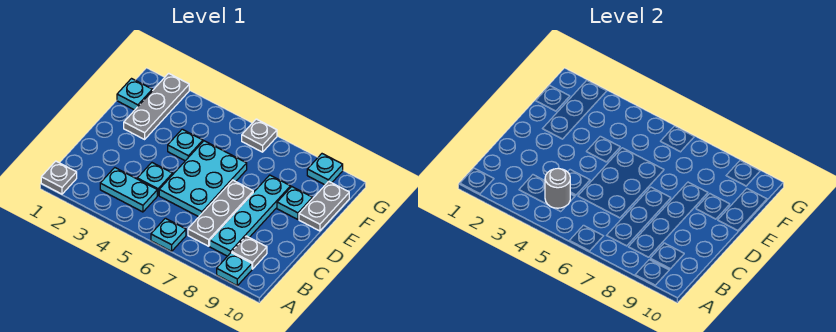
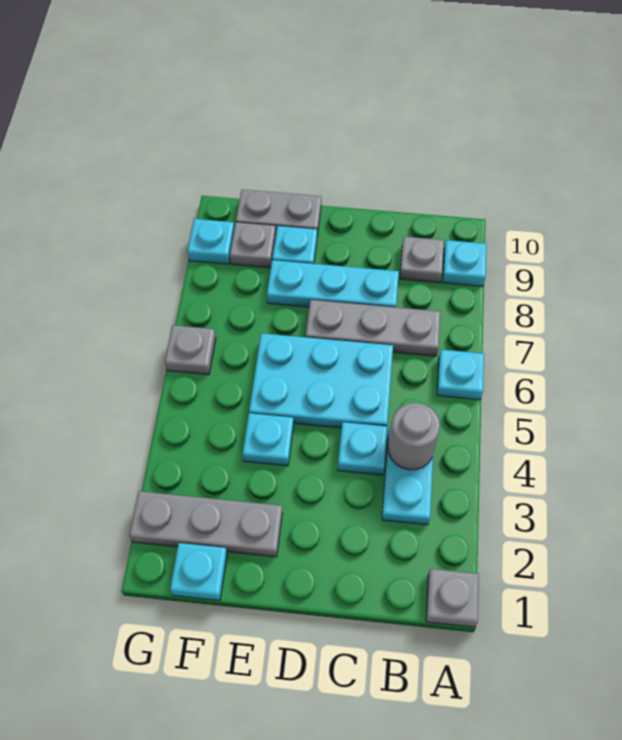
cyan 1x4 plate [210,175,291,256] -> cyan 1x3 plate [267,260,399,307]
none -> grey 1x1 plate [230,222,276,268]

